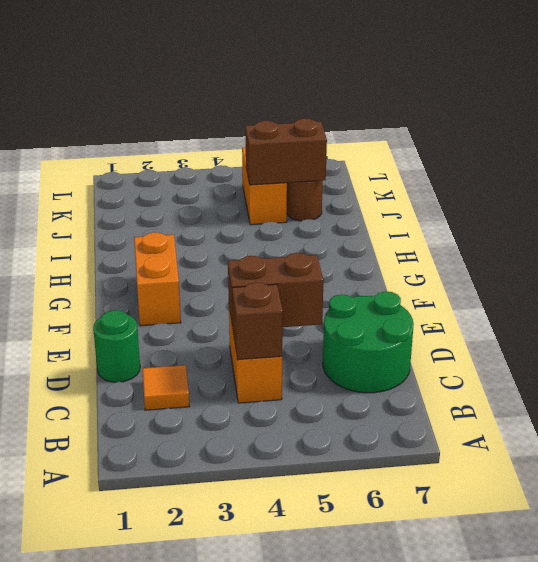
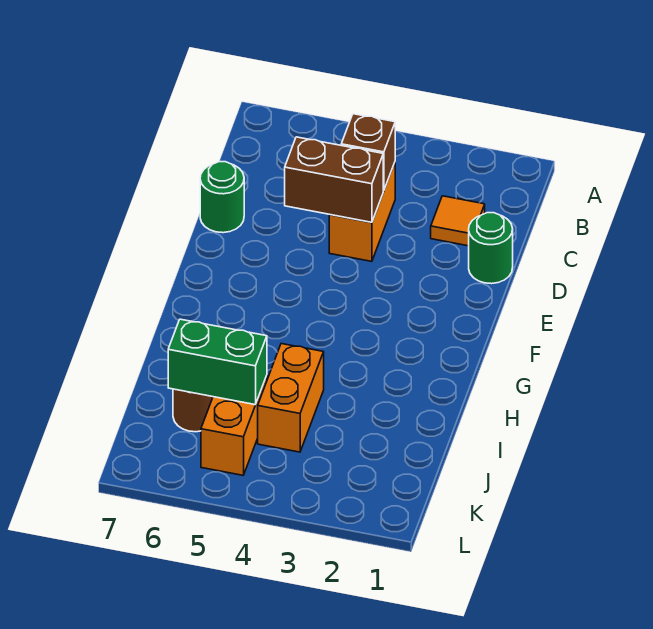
green 2x2 round brick [323,291,414,393] -> green 1x1 round brick [200,162,244,233]
orange 1x2 brick [134,232,181,326] -> orange 1x2 brick moved to [258,344,324,452]
brown 1x2 brick [245,118,327,185] -> green 1x2 brick [168,319,267,405]

